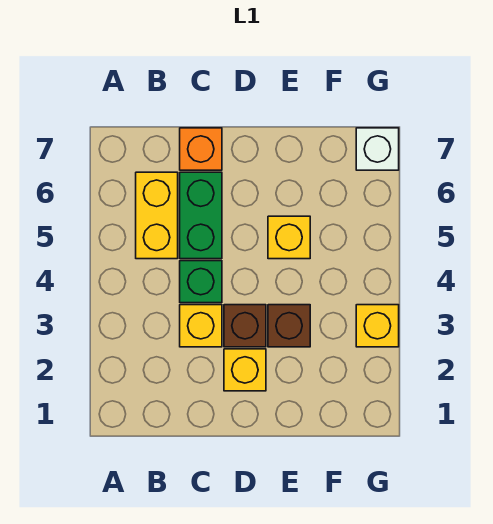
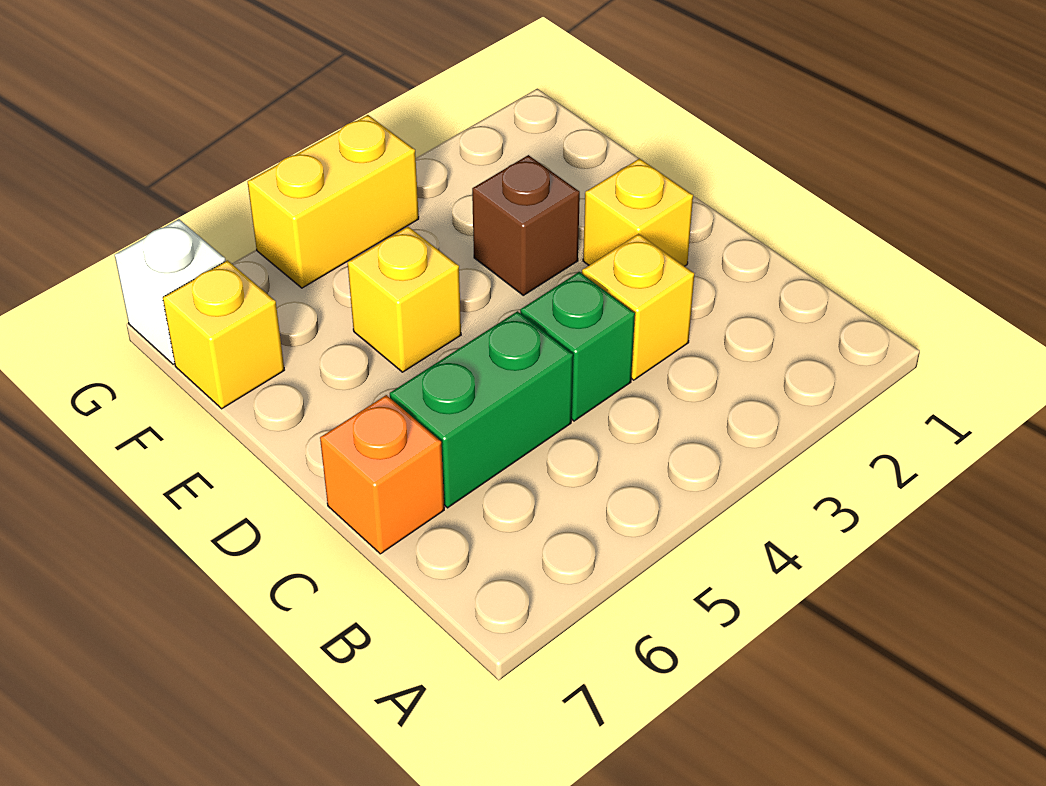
yellow 1x2 brick [136,172,178,259] -> yellow 1x2 brick moved to [248,115,419,288]
brown 1x1 brick [224,305,266,347] -> none
yellow 1x1 brick [356,305,399,347] -> yellow 1x1 brick moved to [163,260,284,409]

